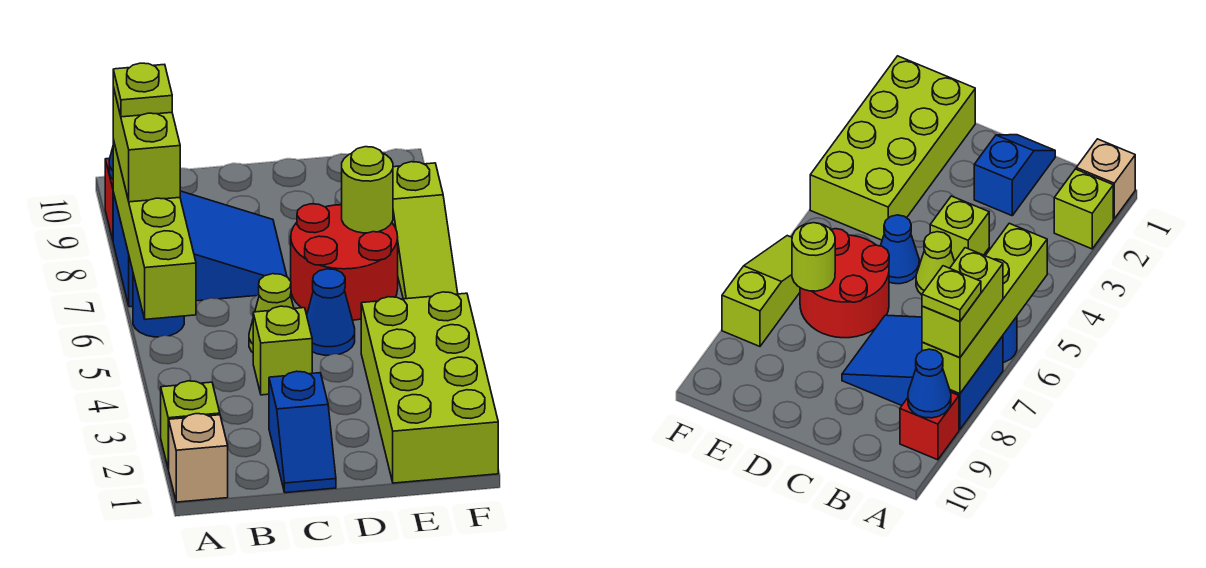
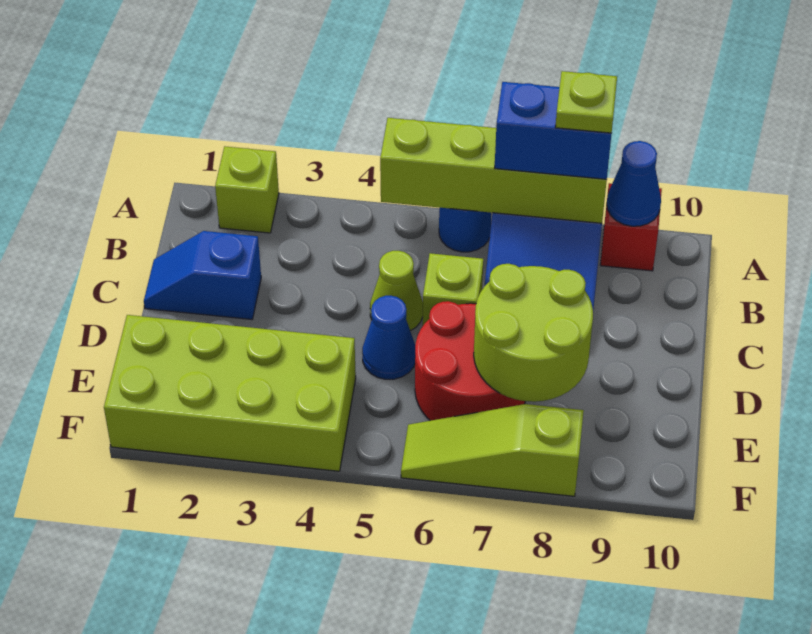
tan 1x1 brick [168,414,228,502] -> none
lime 1x2 brick [113,87,180,202] -> blue 1x2 brick [495,82,612,179]
lime 1x1 brick [253,306,312,395] -> lime 1x1 brick moved to [423,253,483,325]
lime 1x1 round brick [342,147,393,233] -> lime 2x2 round brick [474,264,593,402]

